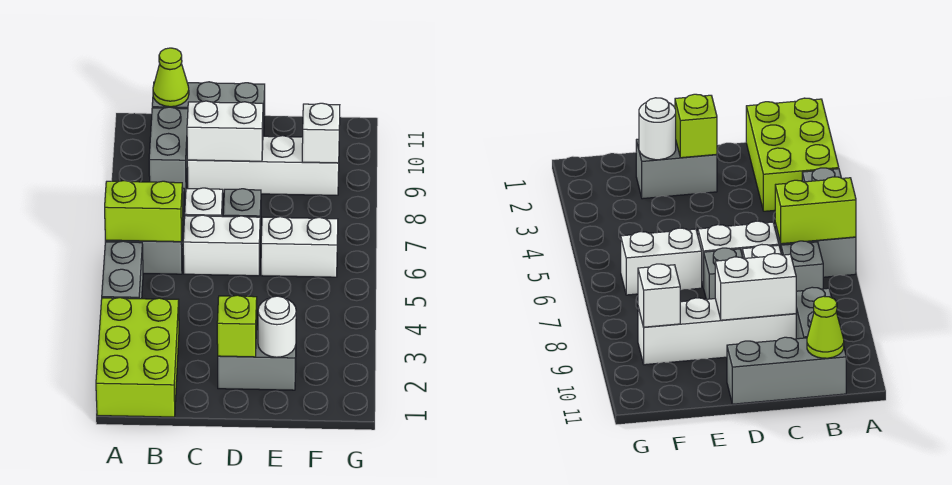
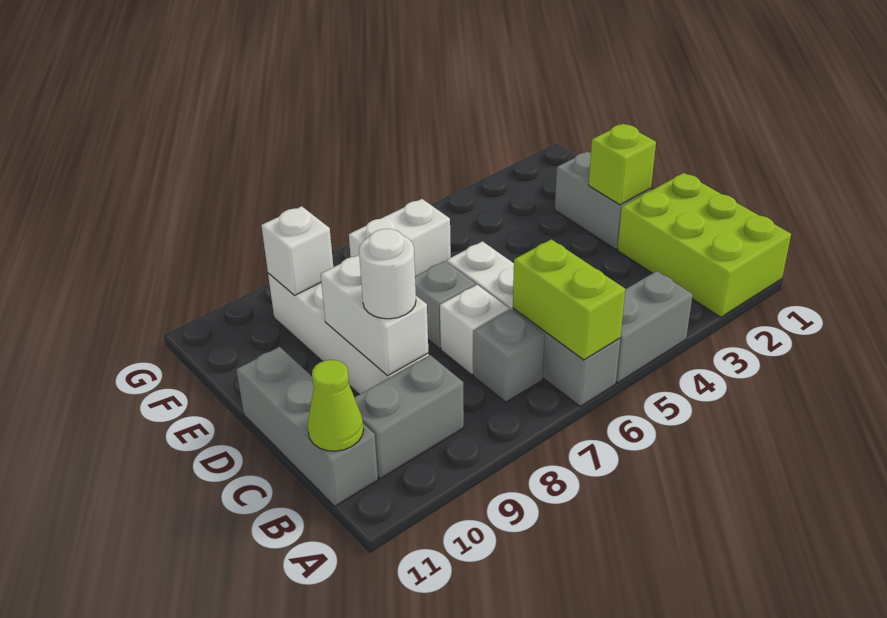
lime 2x3 brick [96,298,179,417] -> lime 2x3 brick turned to [618,173,791,317]
white 1x1 round brick [258,296,296,357] -> white 1x1 round brick moved to [359,229,416,319]
white 1x2 brick [261,217,338,277] -> white 1x2 brick turned to [349,199,451,276]

